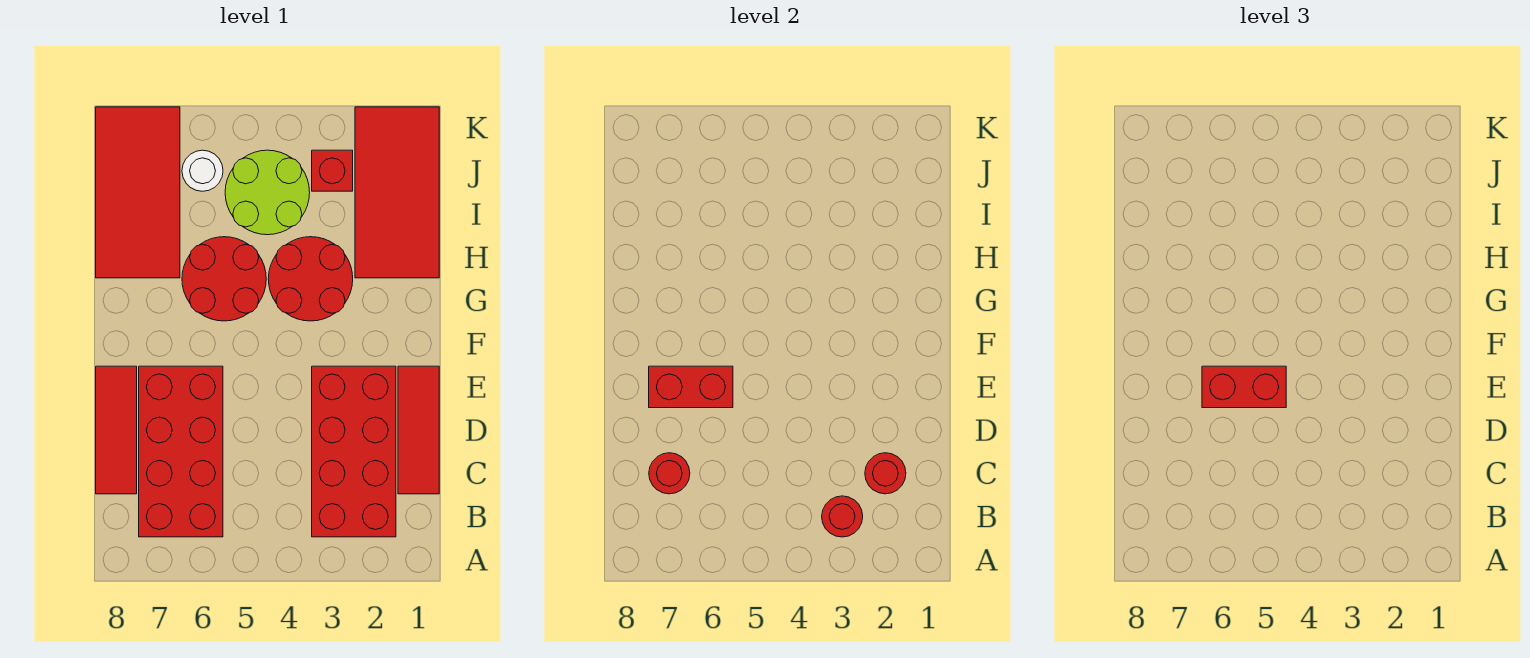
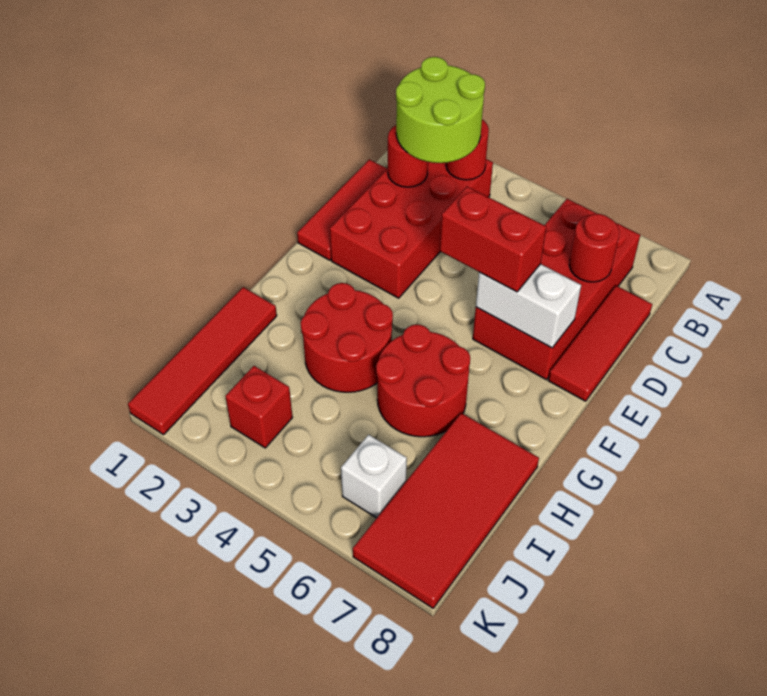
red 1x2 brick [649,366,733,408] -> white 1x2 brick [476,264,581,348]
red 2x4 tile [355,107,439,278] -> red 1x4 tile [128,287,277,435]
lime 2x2 round brick [225,150,310,235] -> lime 2x2 round brick moved to [396,57,485,163]
white 1x1 round brick [182,150,223,191] -> white 1x1 brick [341,435,407,518]

